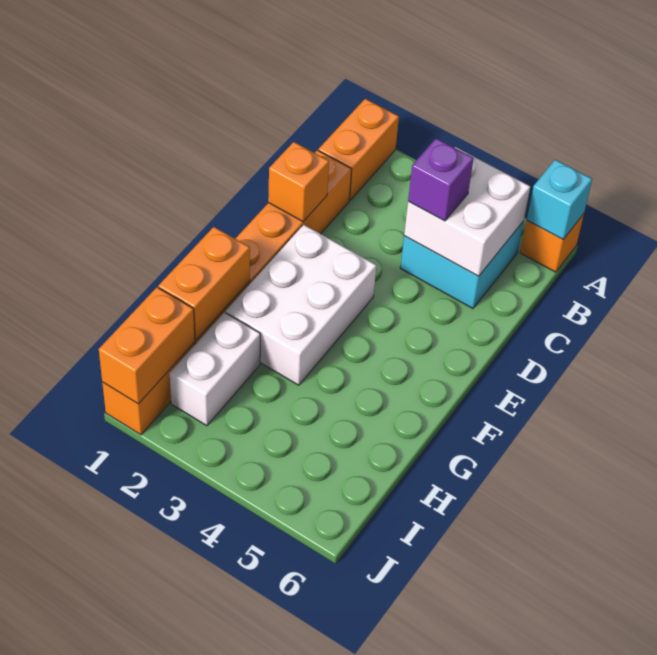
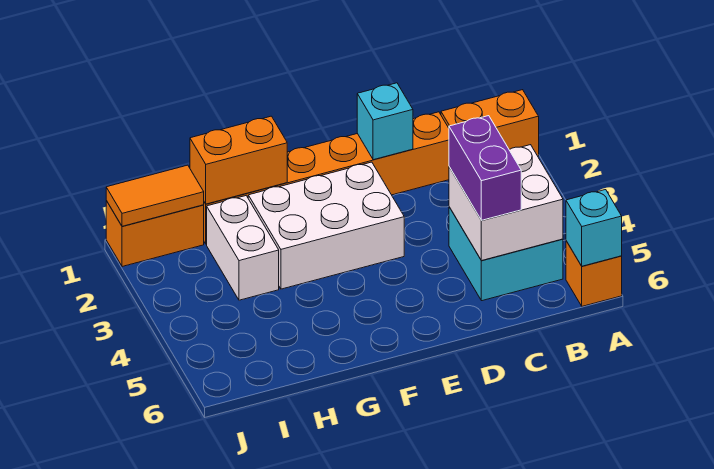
purple 1x1 brick [408,138,474,221] -> purple 1x2 brick [449,116,521,221]
orange 1x1 brick [268,142,329,221] -> cyan 1x1 brick [357,83,413,160]
white 1x2 brick [170,312,260,426] -> white 1x2 brick turned to [207,196,279,300]
orange 1x2 brick [99,287,195,404] -> orange 1x2 tile [106,165,204,226]

